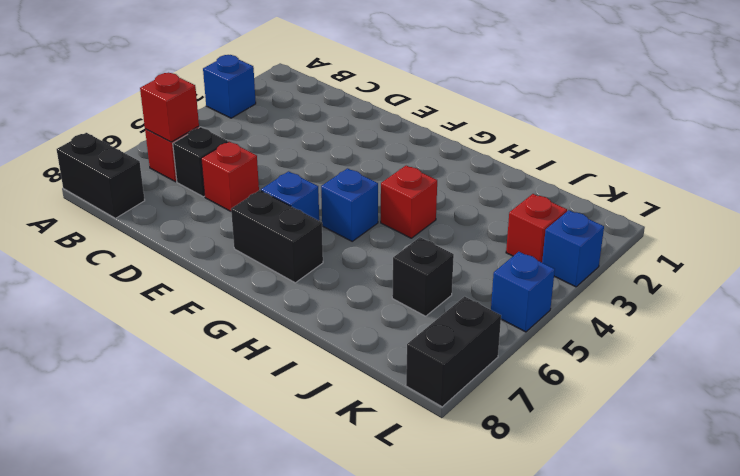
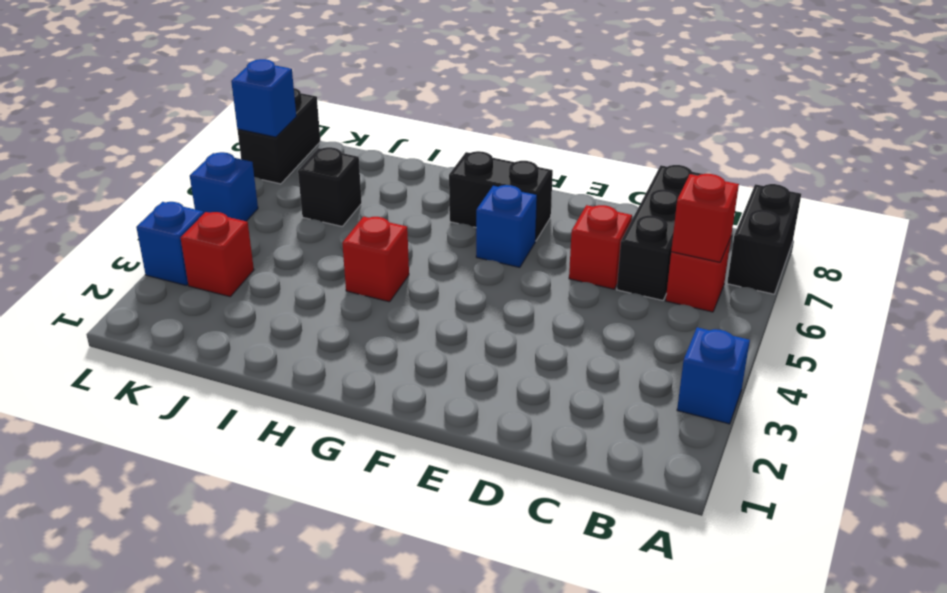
black 1x2 brick [57,133,145,218] -> black 1x2 brick turned to [727,184,801,294]
black 1x1 brick [173,127,228,197] -> black 1x3 brick [617,165,701,300]
blue 1x1 brick [321,168,378,241] -> blue 1x1 brick moved to [231,59,296,137]

